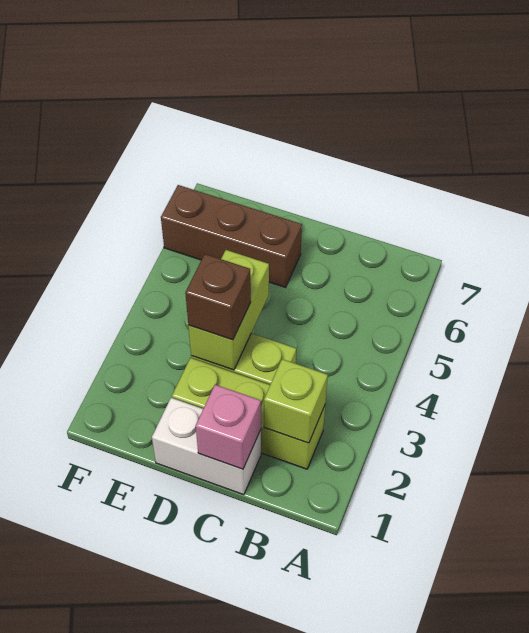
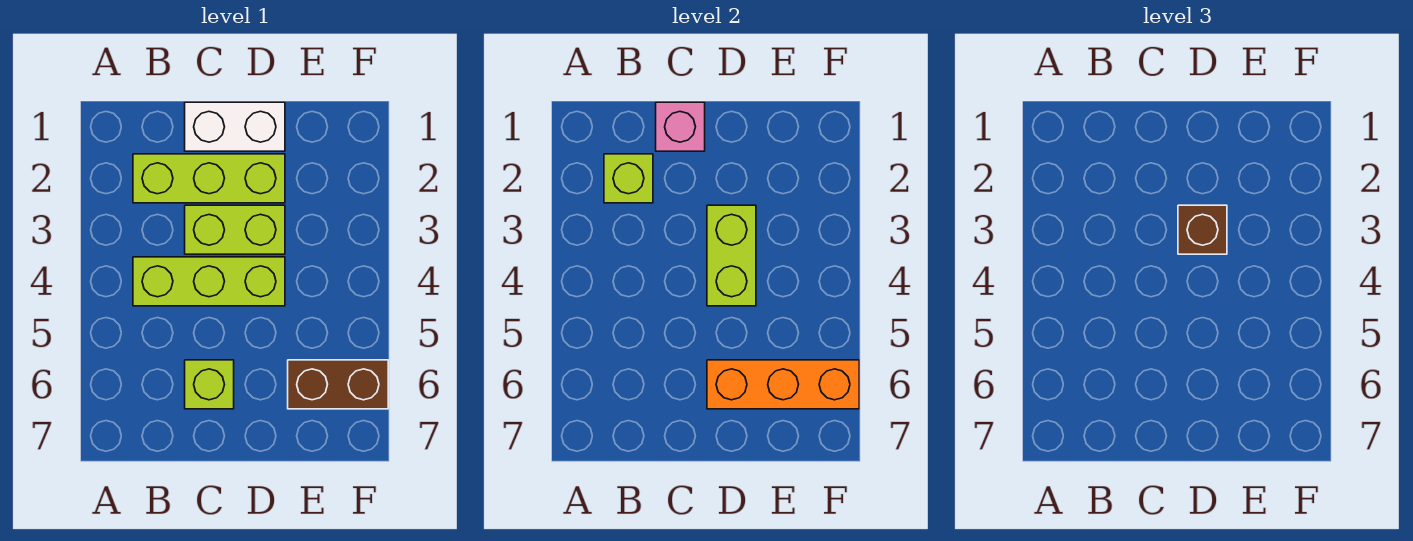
none -> lime 1x3 brick [133,257,285,306]
none -> lime 1x1 brick [185,360,234,409]
brown 1x3 brick [161,185,302,287] -> brown 1x2 brick [288,360,388,409]
none -> orange 1x3 brick [707,360,859,409]

